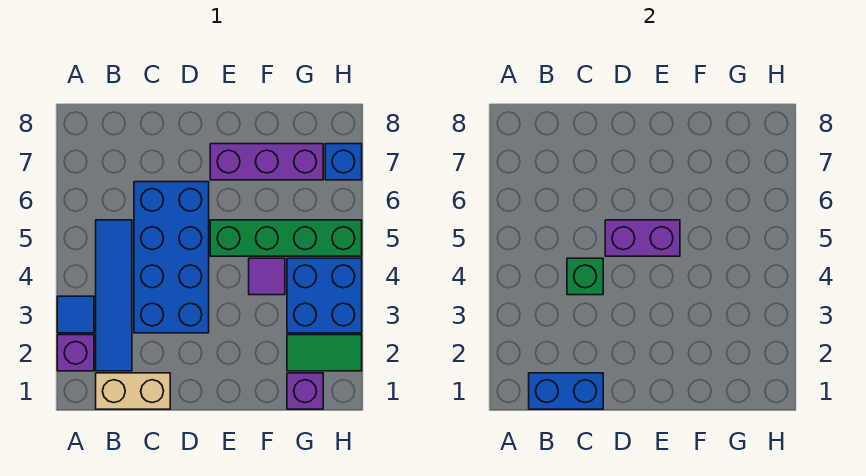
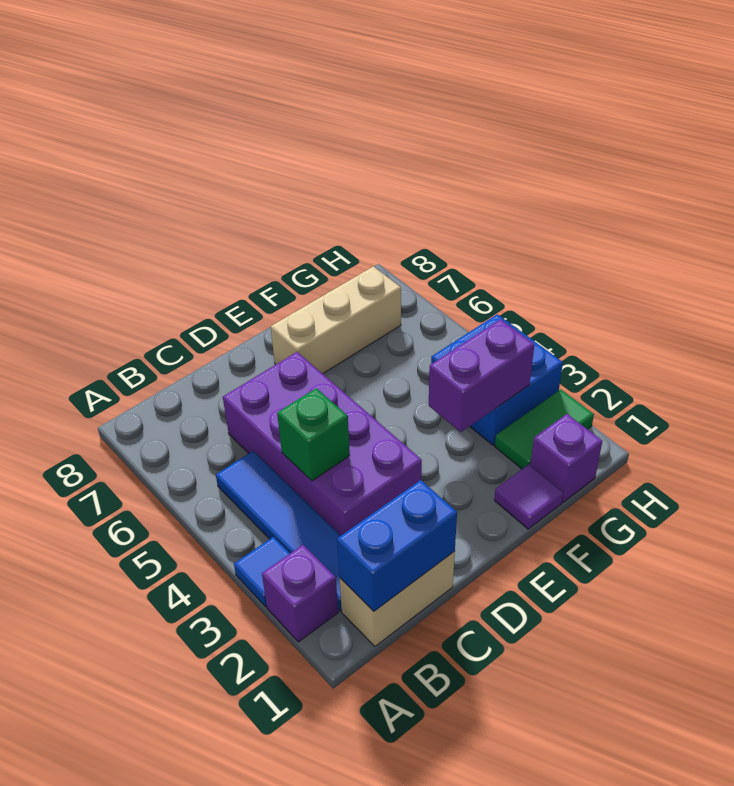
blue 2x4 brick [134,182,209,333] -> purple 2x4 brick [223,352,422,535]
purple 1x2 brick [605,220,680,256] -> purple 1x2 brick moved to [429,319,534,432]
green 1x4 brick [210,220,362,256] -> none
purple 1x3 brick [210,144,323,180] -> tan 1x3 brick [271,266,401,374]
purple 1x1 tile [249,258,285,295] -> purple 1x1 tile moved to [494,465,563,529]
blue 1x1 brick [325,144,362,180] -> none

